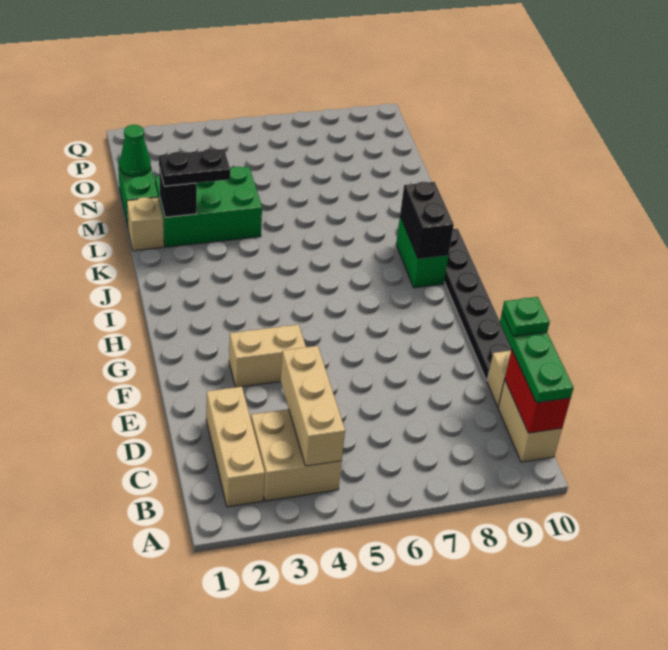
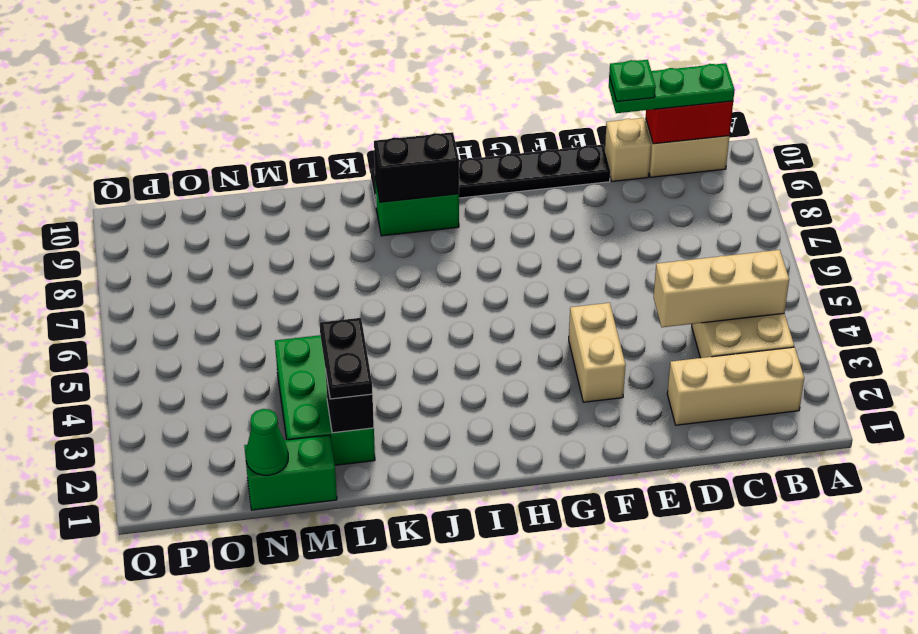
tan 1x1 brick [127,197,164,251] -> none

